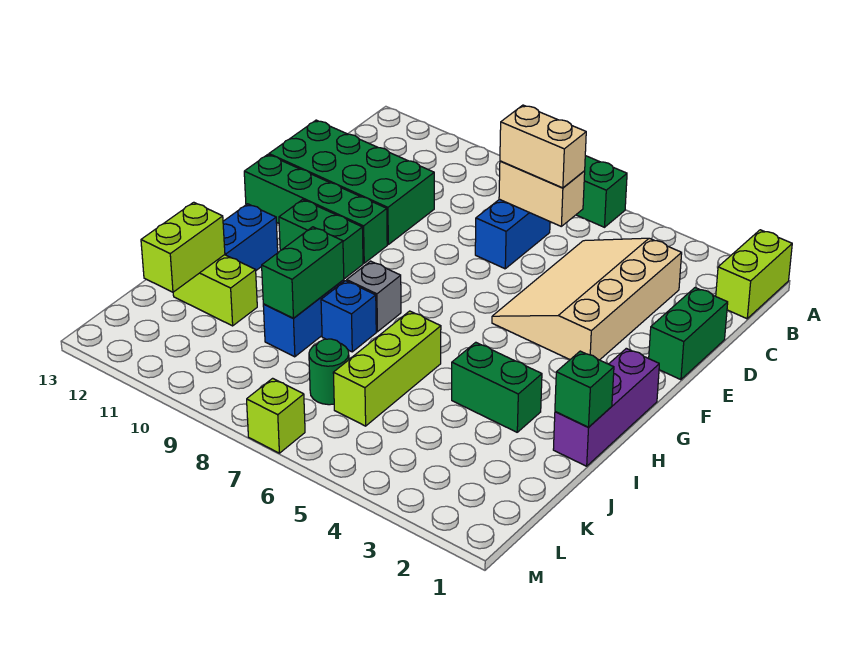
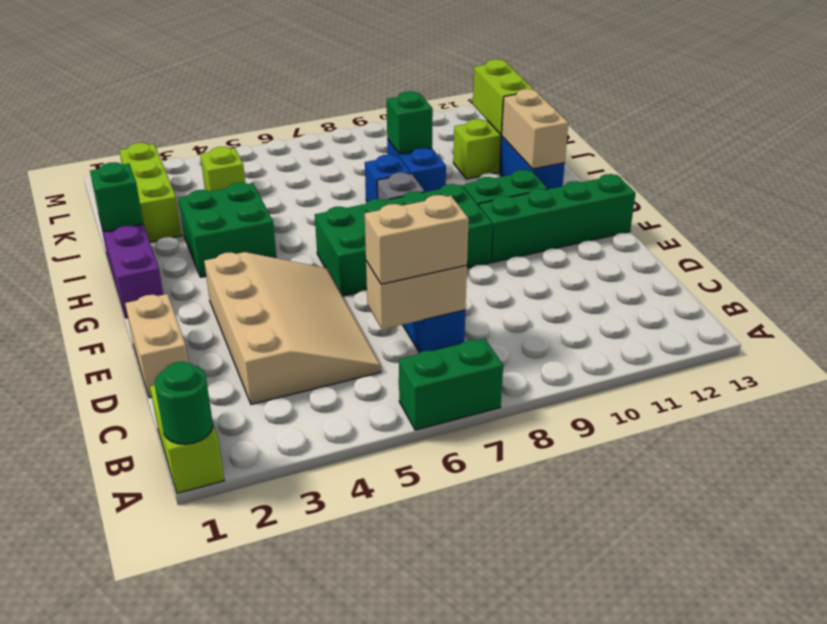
green 1x2 brick [649,288,728,380] -> tan 1x2 brick [125,294,189,398]
green 2x4 brick [269,120,434,244] -> green 2x4 brick moved to [315,184,492,296]
none -> tan 1x2 brick [502,89,568,169]
green 1x2 brick [452,342,542,432] -> green 2x2 brick [178,182,276,277]
lime 1x3 brick [333,311,441,426] -> lime 1x3 brick moved to [119,143,182,242]
green 1x2 brick [262,227,344,318] -> green 1x1 brick [387,91,433,154]
green 1x1 round brick [309,339,349,405] -> green 1x1 round brick moved to [155,362,213,444]
lime 1x1 brick [247,378,305,453] -> lime 1x1 brick moved to [200,147,245,191]

